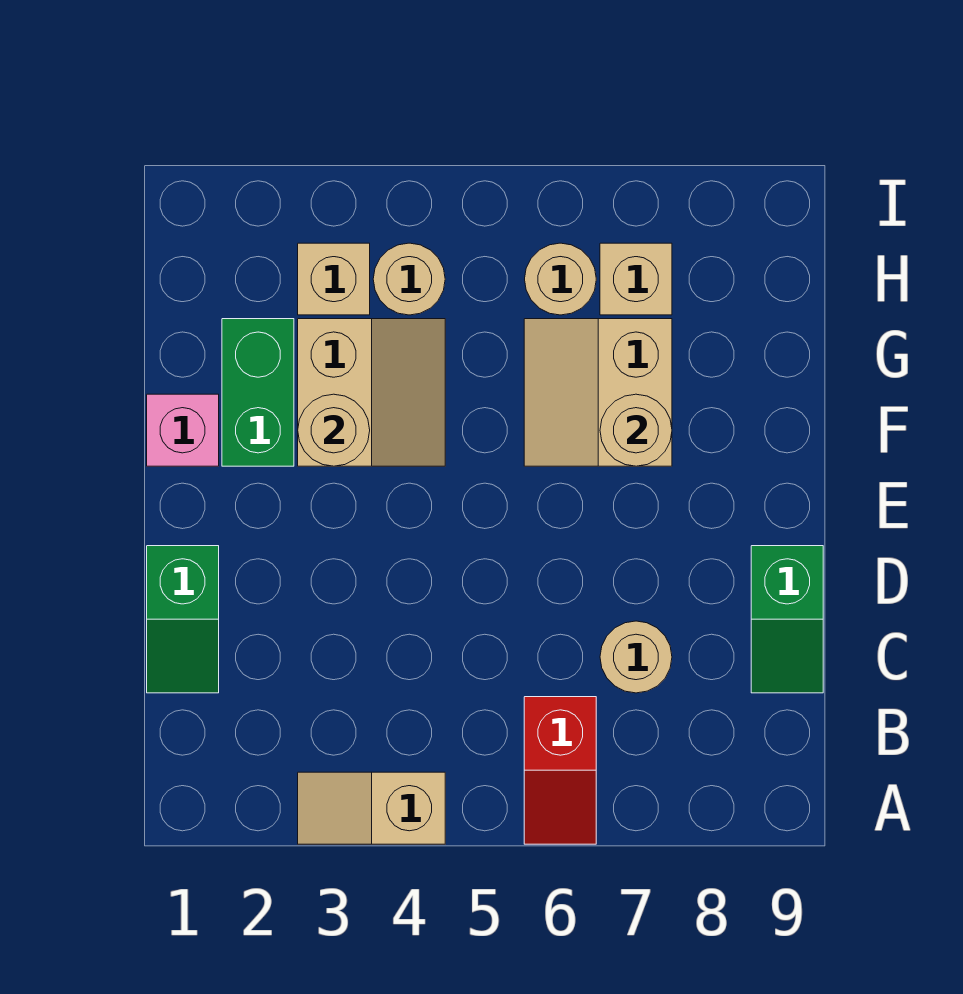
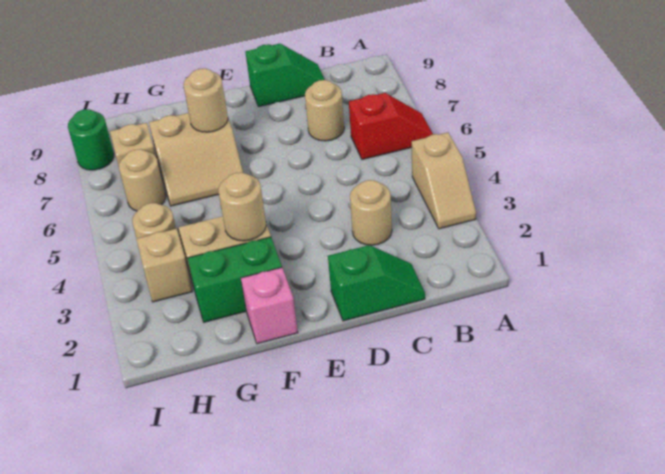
none -> tan 1x1 round brick [350,180,392,245]
none -> green 1x1 round brick [68,109,114,170]

